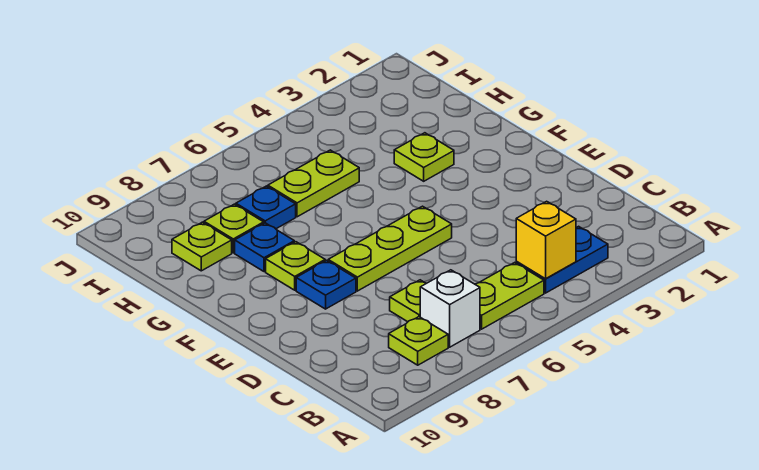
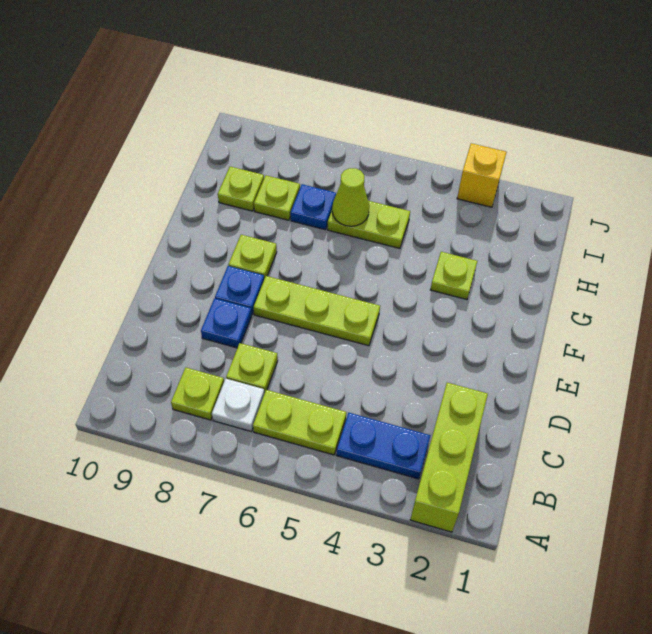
none -> lime 1x3 brick [410,383,488,532]
yellow 1x1 brick [516,201,576,279] -> yellow 1x1 brick moved to [457,143,506,207]
white 1x1 brick [420,270,480,347] -> white 1x1 plate [212,379,264,432]
blue 1x1 plate [235,223,294,272] -> blue 1x1 plate moved to [201,298,252,348]
none -> lime 1x1 cone [332,168,369,226]

